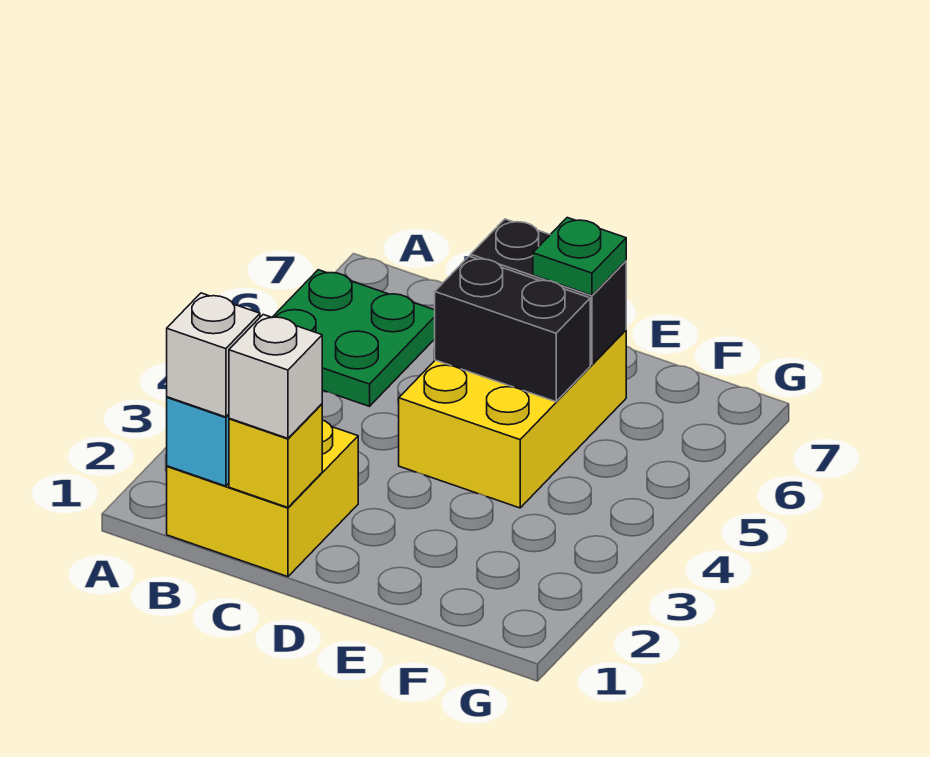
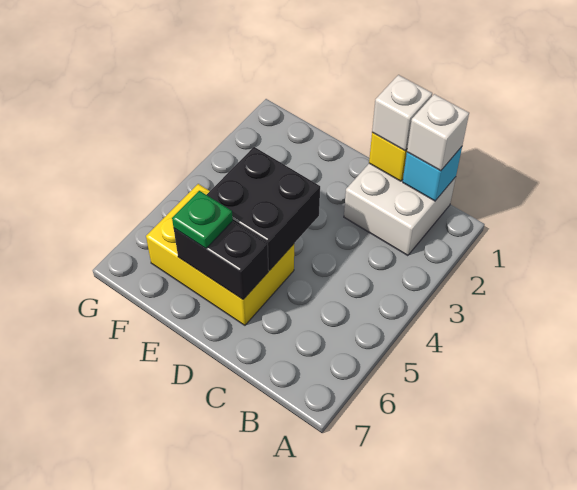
green 2x2 plate [273,270,435,406] -> none
yellow 2x2 brick [167,420,358,577] -> white 2x2 brick [344,163,456,256]
yellow 2x3 brick [399,330,626,508] -> yellow 2x3 brick turned to [146,184,294,325]
black 1x2 brick [435,256,590,402] -> black 2x2 brick [207,147,320,270]

